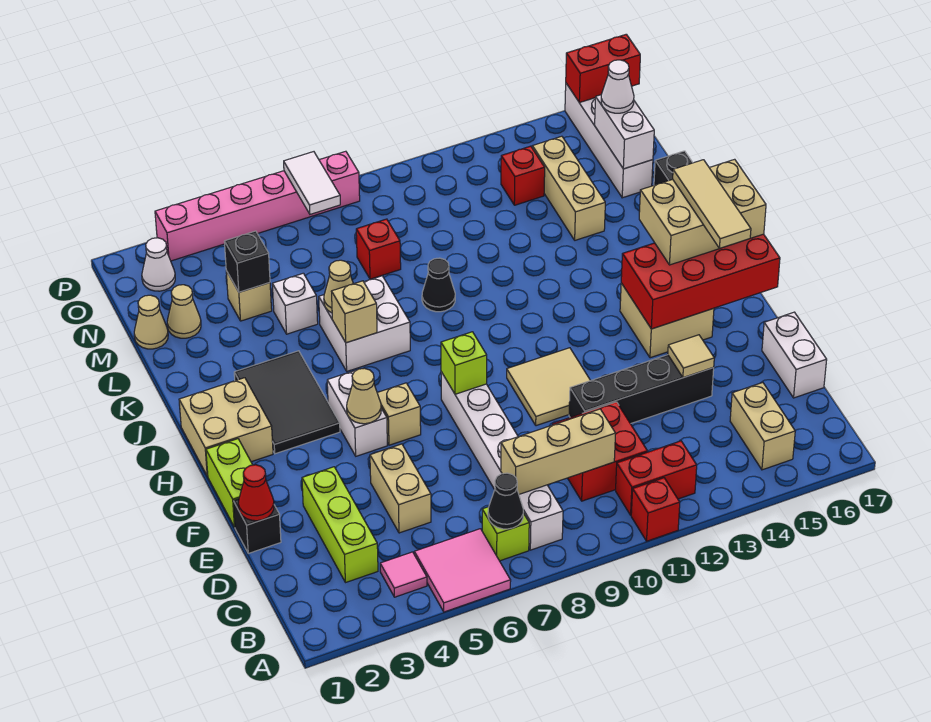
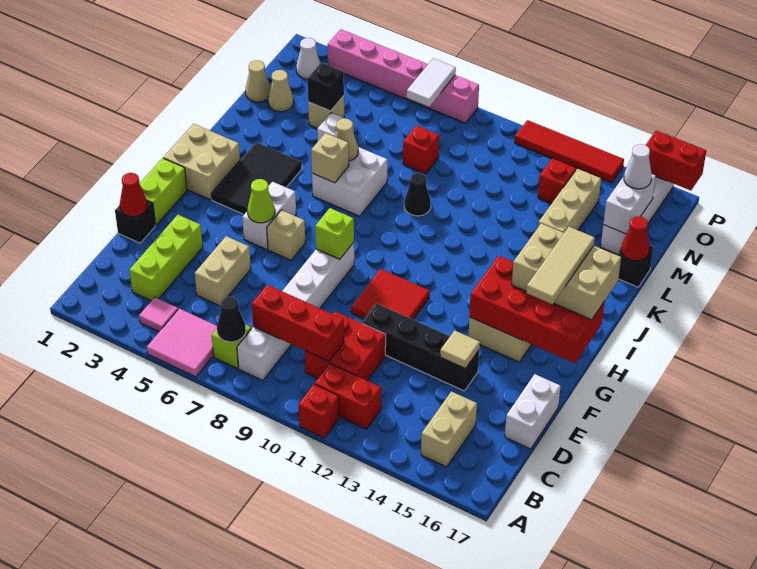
tan 1x3 brick [501,409,616,494] -> red 1x3 brick [252,285,344,361]
tan 2x2 tile [507,348,591,426] -> red 2x2 tile [351,269,430,319]
tan 1x1 cone [347,368,381,424] -> lime 1x1 cone [247,179,275,223]
none -> red 1x1 cone [621,216,650,261]
none -> red 1x4 tile [515,120,624,183]

